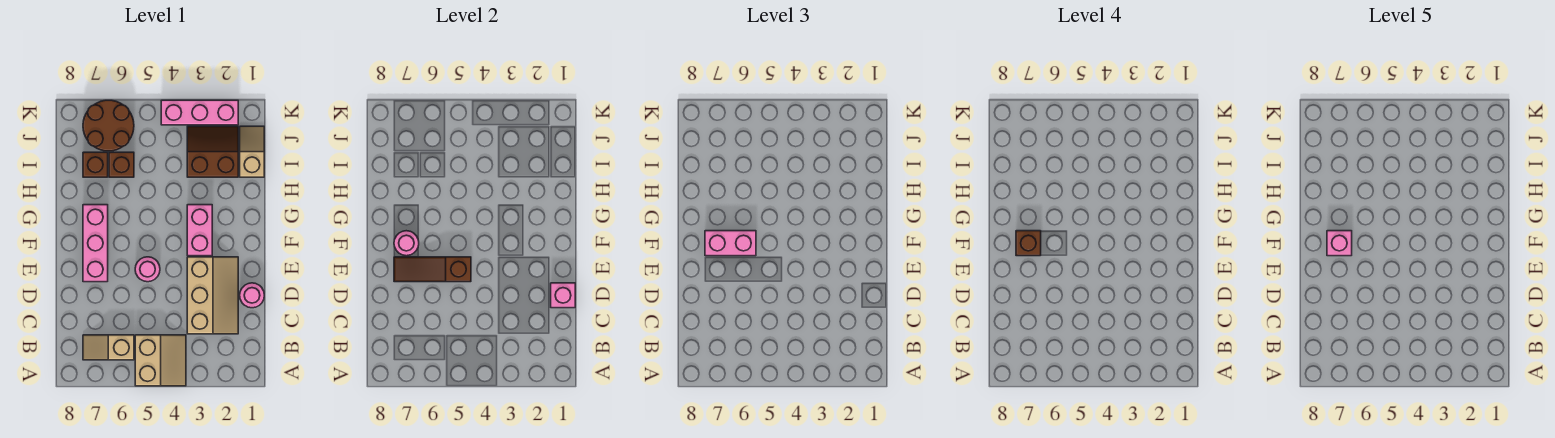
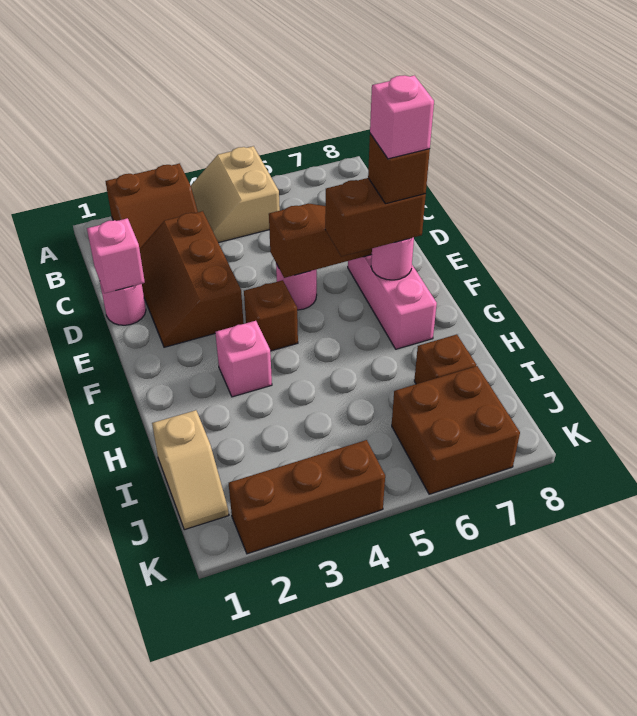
tan 1x2 slope [83,335,134,360] -> none
tan 2x3 slope [187,257,238,334] -> brown 2x3 slope [140,211,244,347]
pink 1x2 brick [187,205,212,256] -> pink 1x1 brick [215,321,272,397]
pink 1x2 brick [705,231,756,256] -> brown 1x2 brick [325,178,426,256]
brown 2x2 slope [187,126,238,177] -> brown 2x2 slope moved to [105,163,198,249]
brown 1x1 brick [109,152,134,177] -> brown 1x1 brick moved to [244,280,298,351]
brown 2x2 round brick [83,100,134,151] -> brown 2x2 brick [392,366,520,494]
pink 1x3 brick [161,100,238,125] -> brown 1x3 brick [229,440,385,554]

